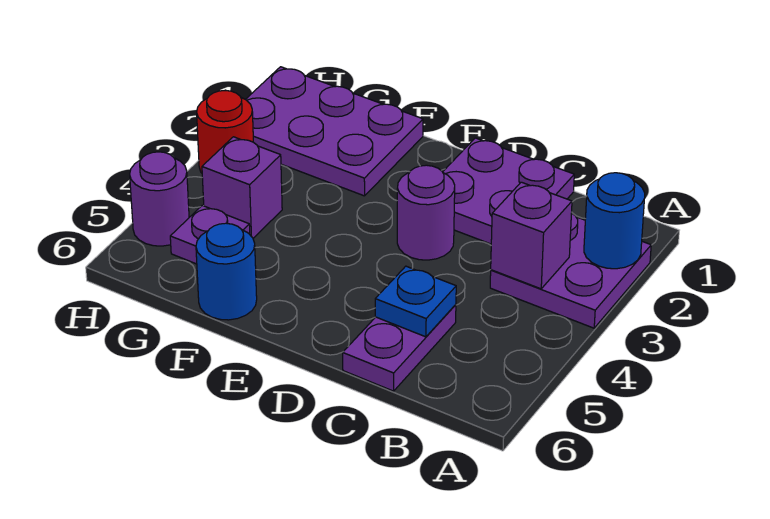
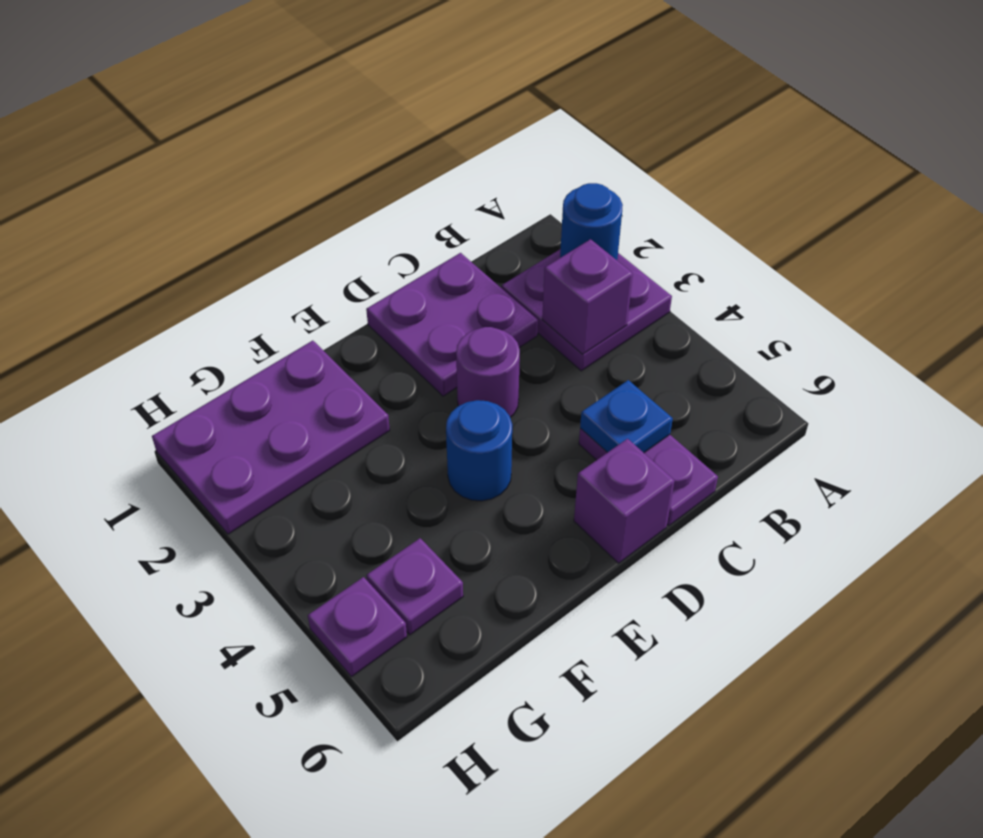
blue 1x1 round brick [196,223,257,320] -> blue 1x1 round brick moved to [446,400,512,501]
purple 1x1 brick [202,137,282,238] -> purple 1x1 brick moved to [574,439,675,563]
red 1x1 round brick [197,91,253,173] -> none
purple 1x1 round brick [130,152,189,246] -> purple 1x1 plate [308,577,407,677]

